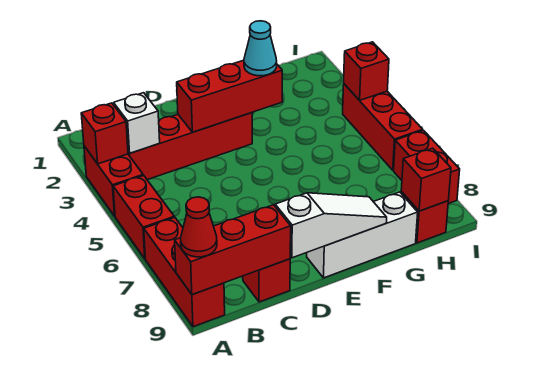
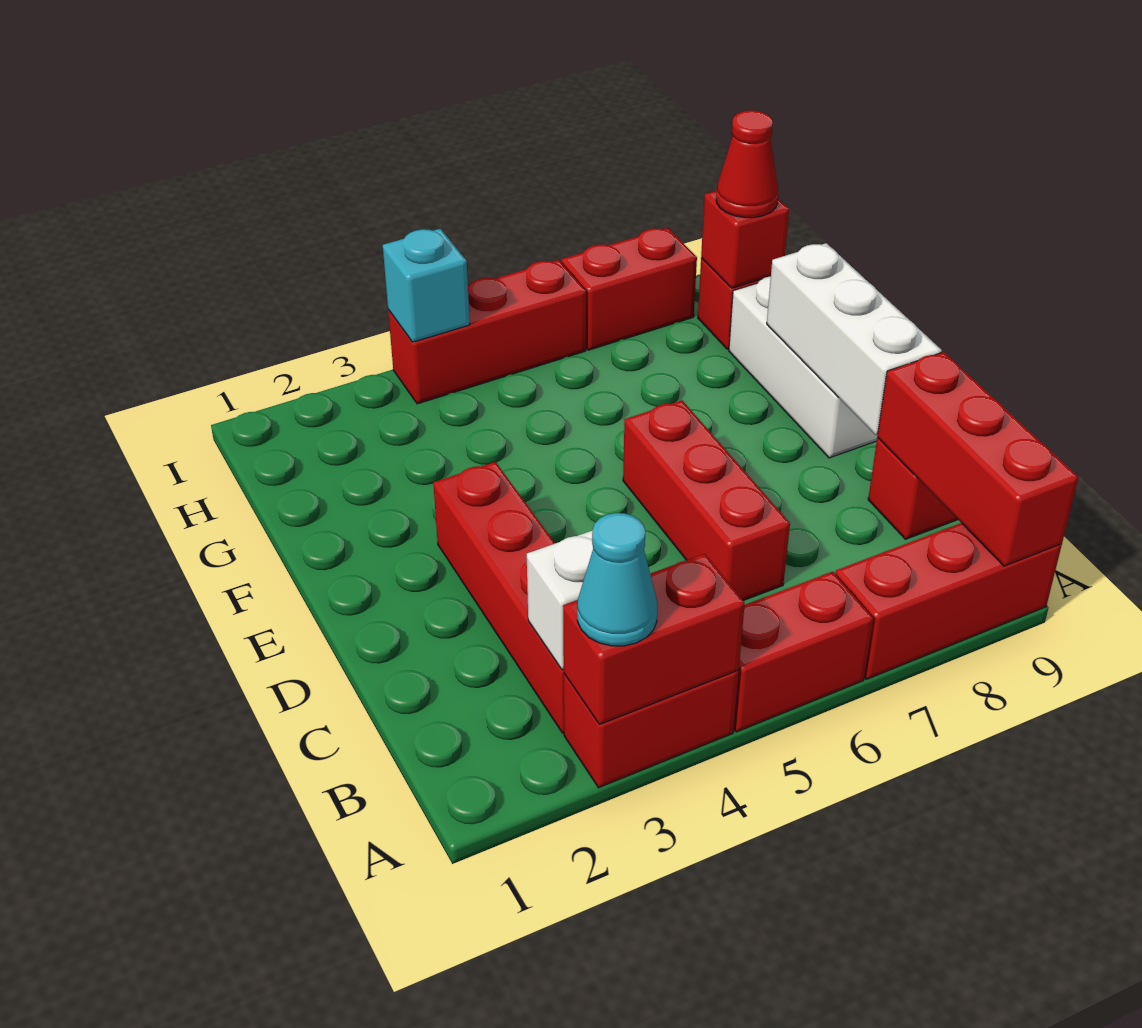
red 1x1 brick [81,103,128,164] -> red 1x2 brick [563,554,745,724]
red 1x1 cone [181,197,217,257] -> red 1x1 cone moved to [716,111,779,218]
red 1x3 brick [177,60,282,132] -> red 1x3 brick moved to [623,400,790,601]
white 1x3 slope [275,193,387,258] -> white 1x3 brick [767,243,942,435]
cyan 1x1 cone [244,21,277,76] -> cyan 1x1 cone moved to [577,513,657,646]
red 1x1 brick [344,42,389,100] -> cyan 1x1 brick [383,229,470,342]

